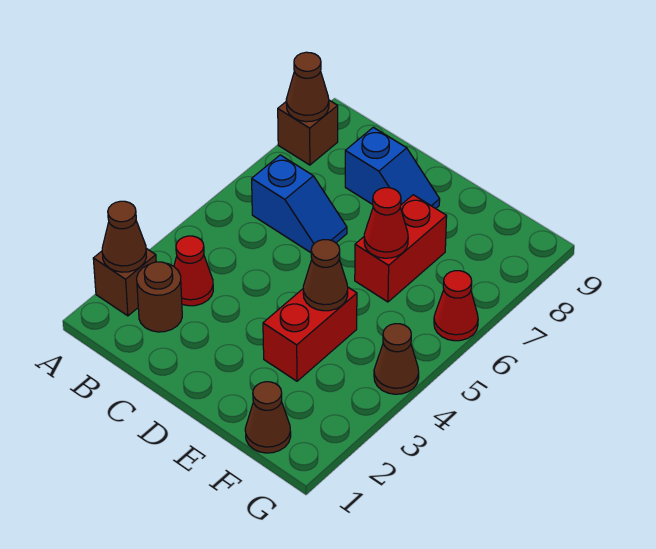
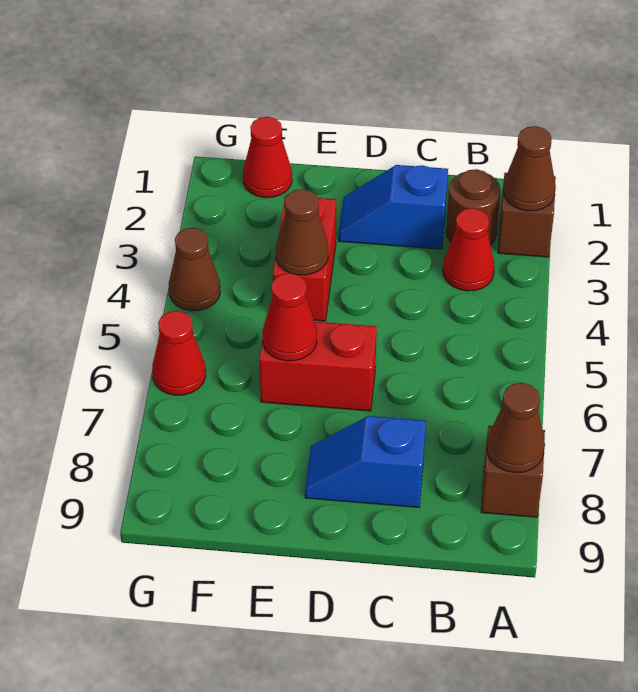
blue 1x2 slope [252,155,347,253] -> blue 1x2 slope moved to [339,165,448,249]
red 1x2 brick [355,195,447,302] -> red 1x2 brick turned to [259,322,377,411]
brown 1x1 cone [245,382,291,453] -> red 1x1 cone [243,117,292,198]

